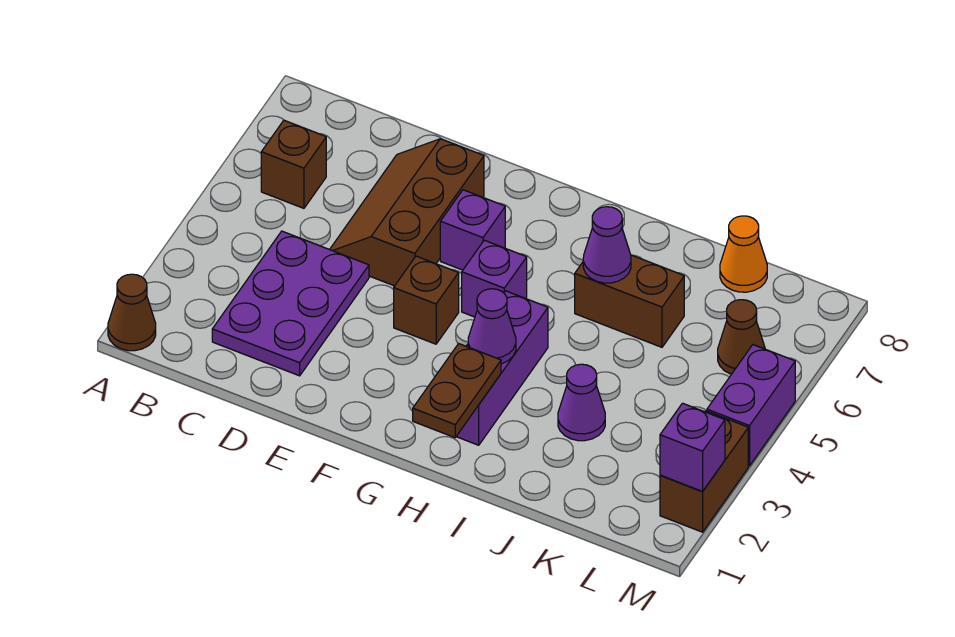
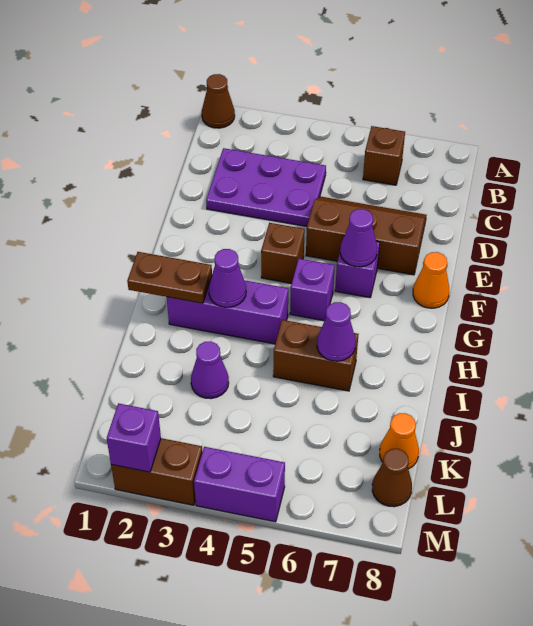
none -> purple 1x1 cone [340,209,377,267]
none -> orange 1x1 cone [413,252,449,308]
brown 1x2 brick [575,255,684,347] -> brown 1x2 brick turned to [273,320,359,391]
brown 1x1 cone [718,300,765,374] -> brown 1x1 cone moved to [372,449,412,507]

